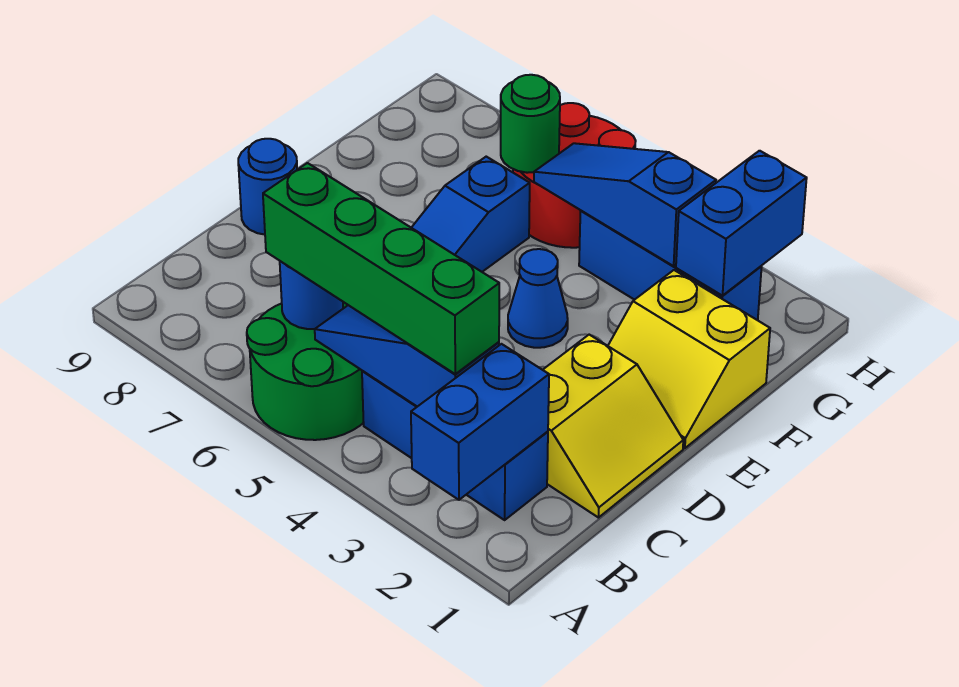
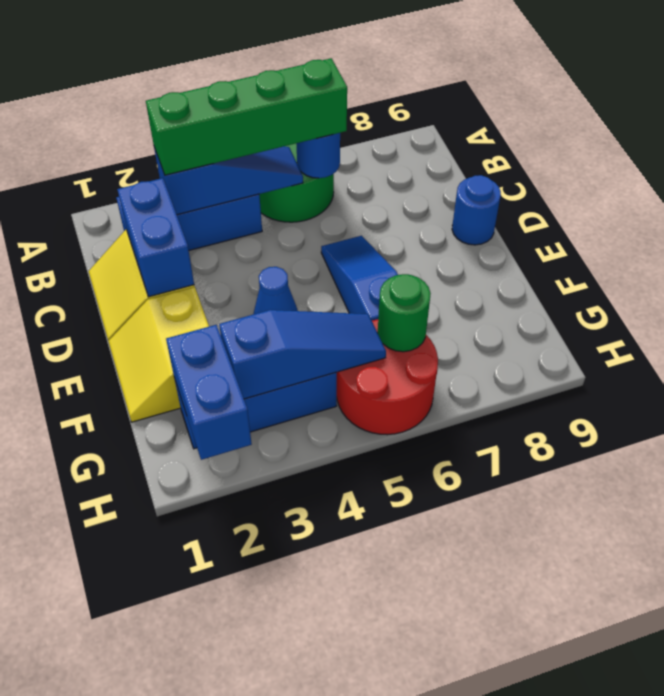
blue 1x2 brick [411,344,549,500] -> blue 1x2 brick moved to [117,178,194,297]
yellow 2x2 slope [608,270,770,448] -> yellow 2x2 slope turned to [108,287,209,422]

